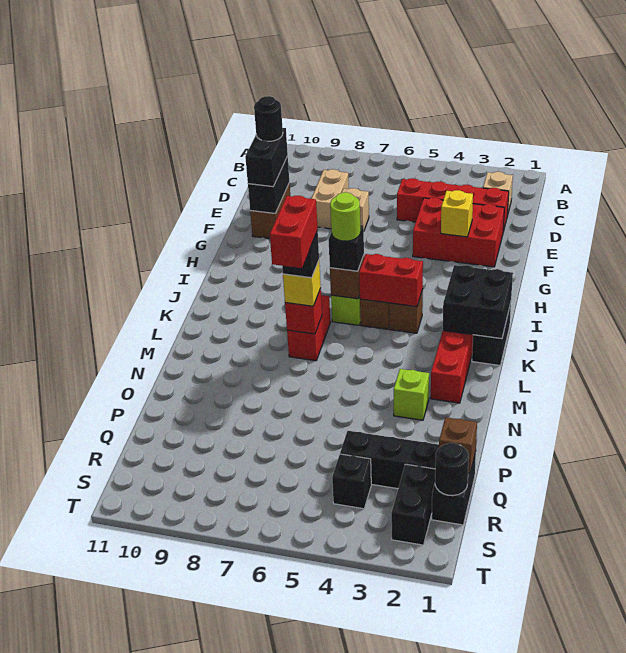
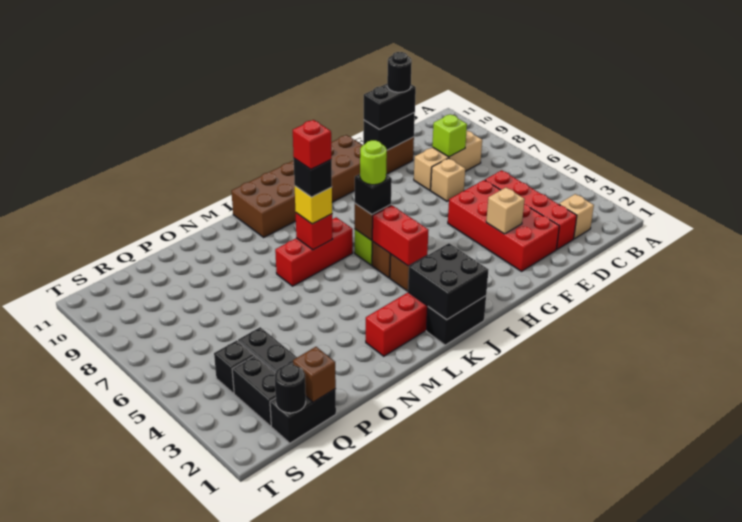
tan 1x2 brick [311,169,349,229] -> tan 1x3 brick [414,131,482,190]
red 2x3 brick [413,198,504,267] -> red 2x4 brick [448,180,559,271]
yellow 1x1 brick [441,190,473,237] -> tan 1x1 brick [486,188,525,234]
none -> brown 2x6 brick [231,135,363,237]
red 1x2 brick [287,295,331,361] -> red 1x3 brick [275,217,353,286]
red 1x2 brick [270,195,318,268] -> red 1x1 brick [293,120,331,169]
lime 1x1 brick [394,369,429,420] -> lime 1x1 brick moved to [432,114,467,157]
black 1x2 brick [391,464,435,545] -> black 1x2 brick turned to [232,356,276,426]

